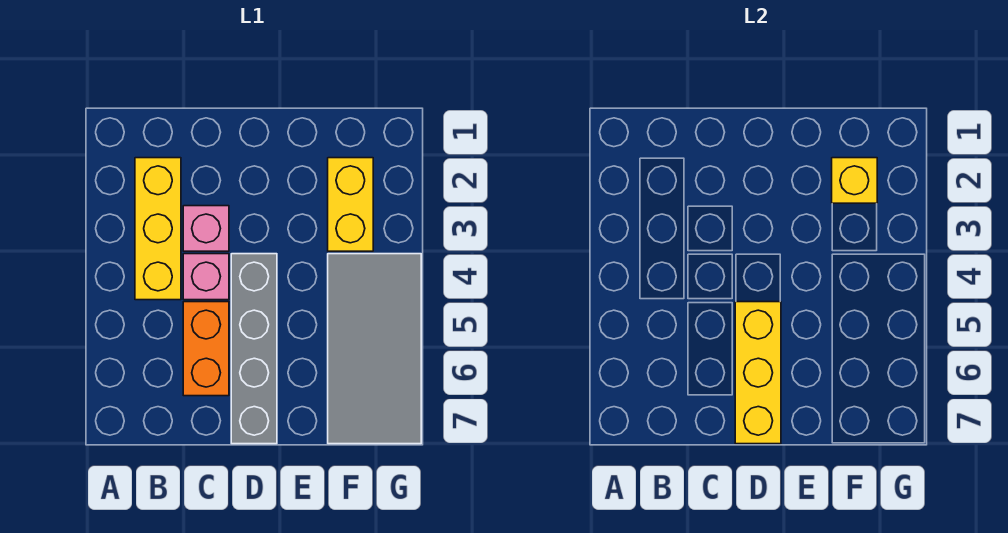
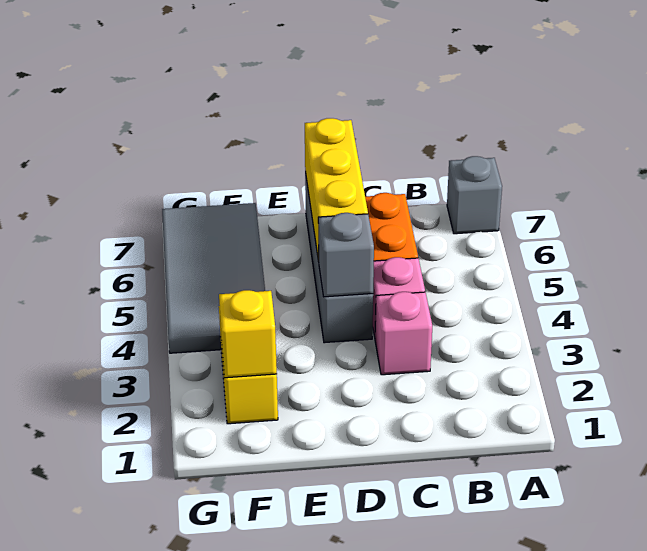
none -> grey 1x1 brick [447,156,502,234]
yellow 1x3 brick [135,158,181,300] -> none
none -> grey 1x1 brick [318,213,374,297]

